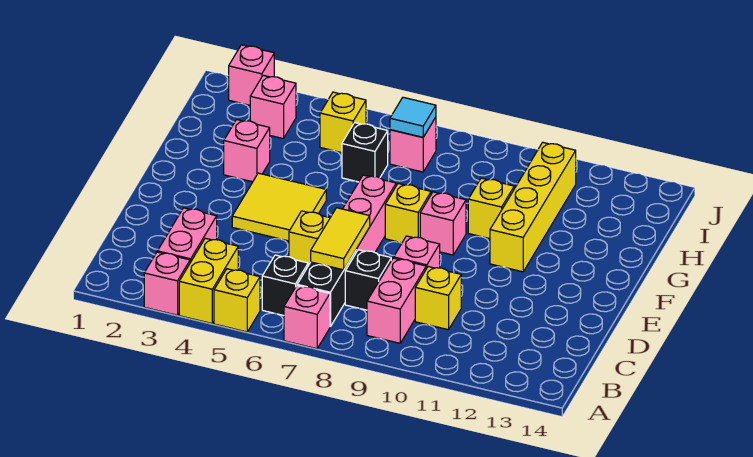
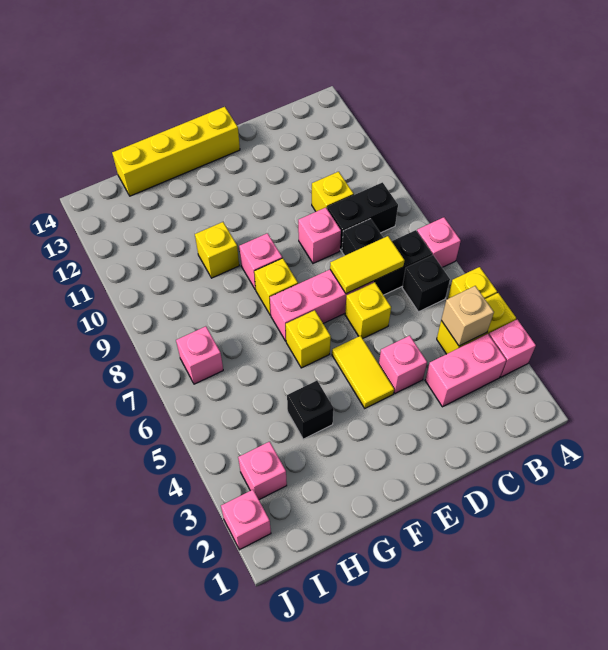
none -> tan 1x1 brick [441,286,494,346]
pink 1x2 brick [367,258,426,343] -> black 1x2 brick [327,182,398,251]
yellow 2x2 tile [232,173,326,241] -> yellow 1x2 tile [332,336,394,408]
yellow 1x4 brick [490,142,576,272] -> yellow 1x4 brick moved to [112,107,240,196]
pink 1x1 brick [224,120,270,182] -> pink 1x1 brick moved to [379,336,427,393]
black 1x1 brick [342,123,388,182] -> black 1x1 brick moved to [287,381,334,439]
yellow 1x1 brick [320,92,366,153] -> yellow 1x1 brick moved to [286,310,331,368]
cyan 1x1 tile [390,97,436,137] -> none

